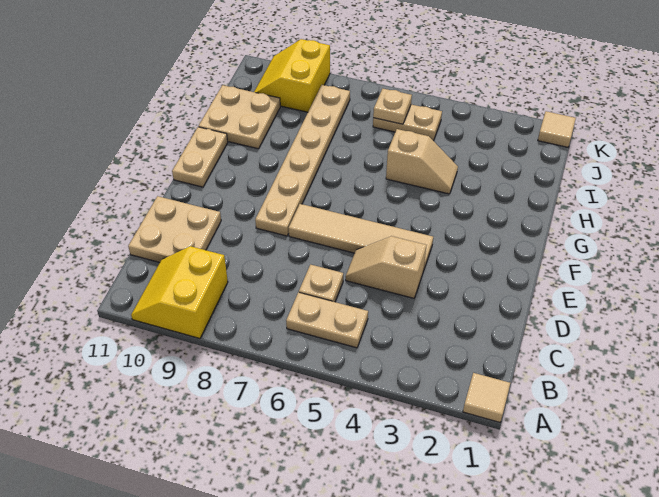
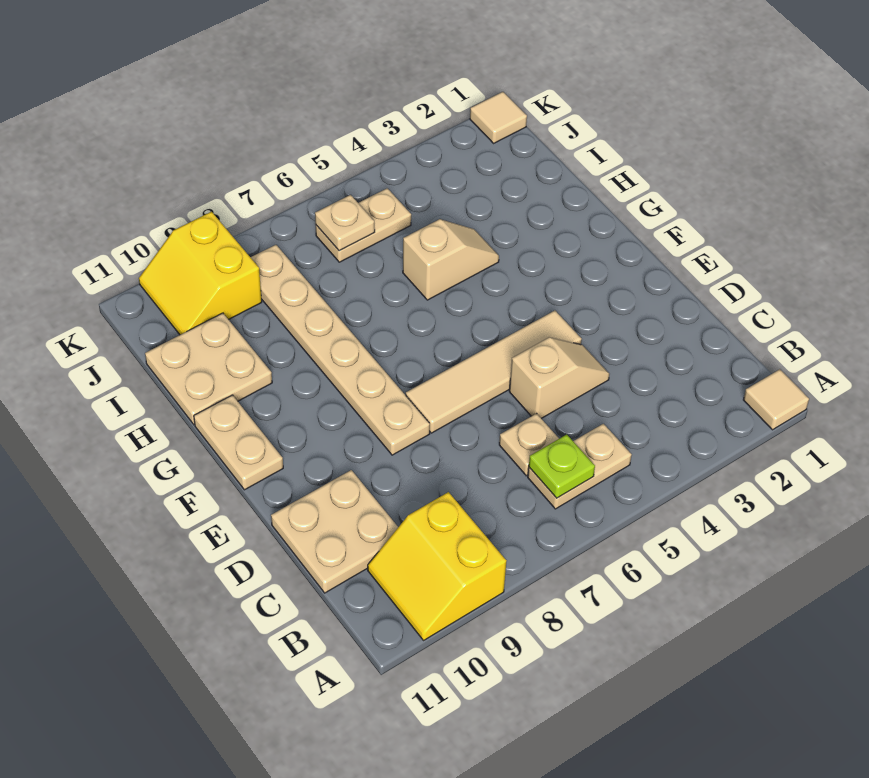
none -> lime 1x1 plate [529,435,595,498]
tan 1x2 slope [346,236,427,298] -> tan 1x2 slope turned to [509,337,609,418]

